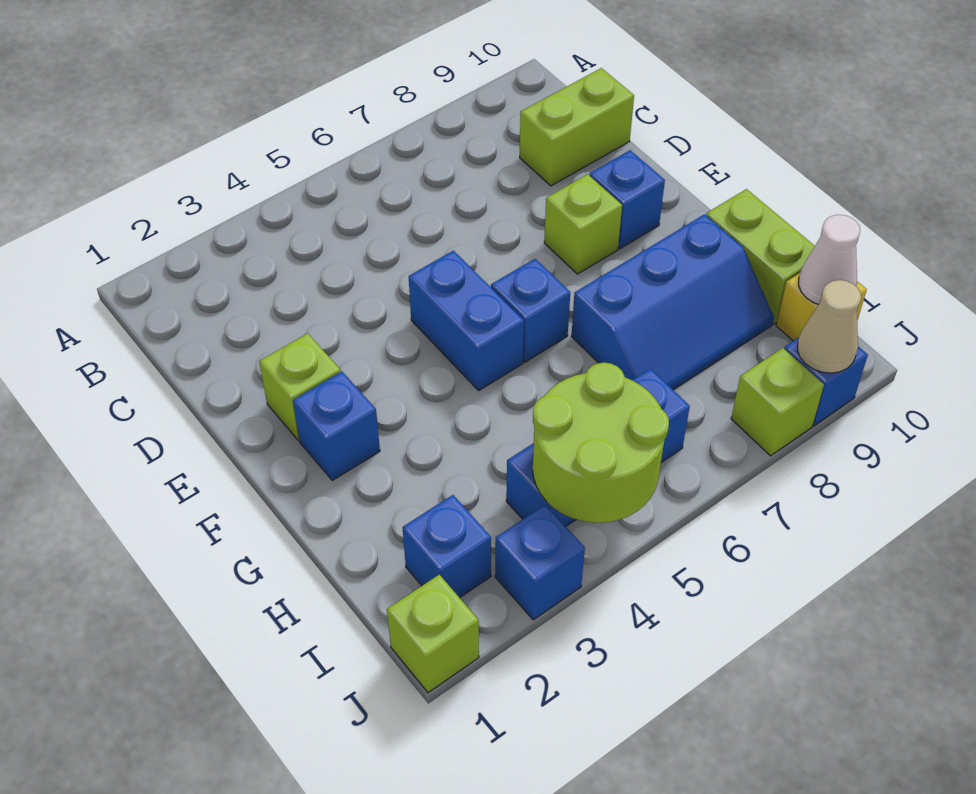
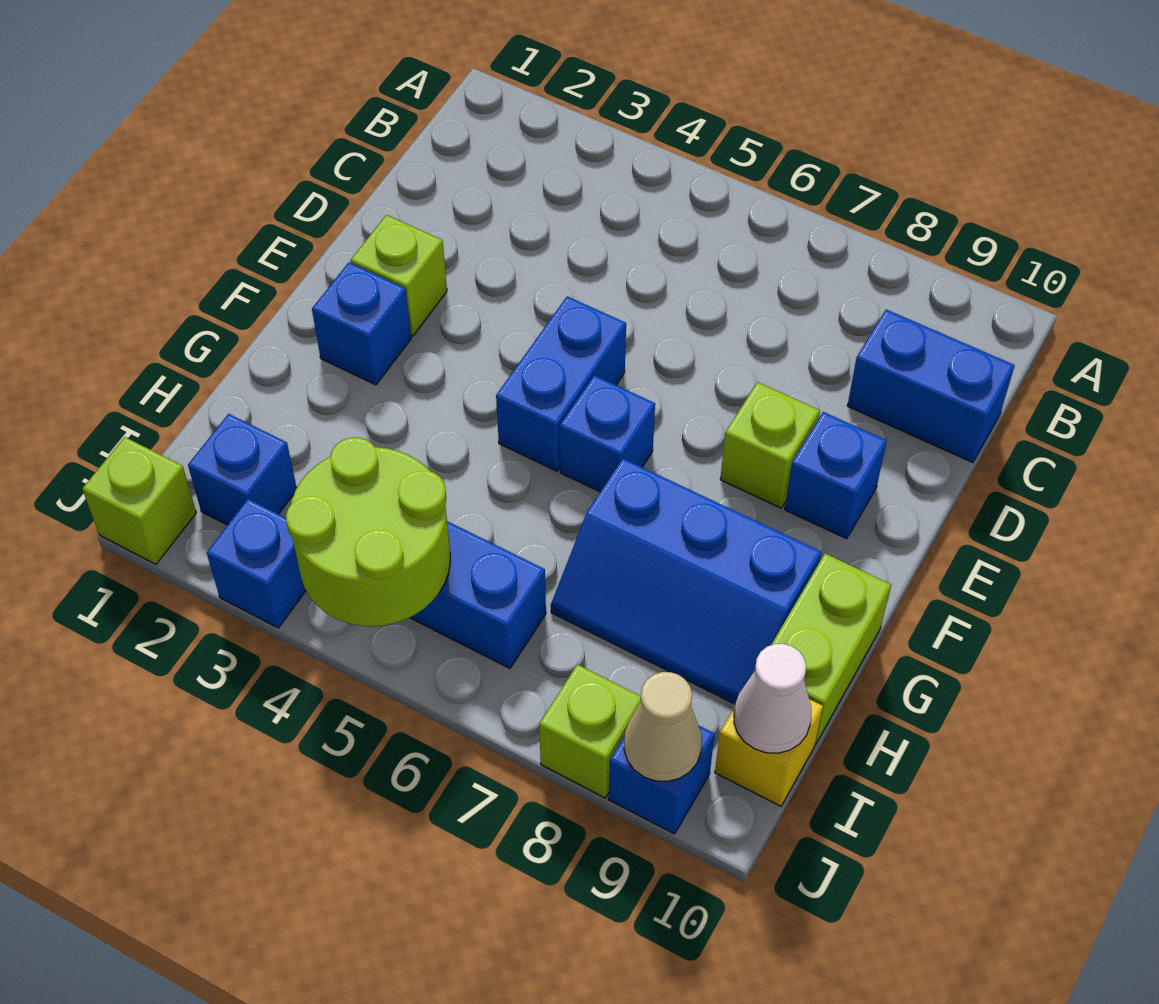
lime 1x2 brick [520,68,634,186] -> blue 1x2 brick [847,309,1015,462]

